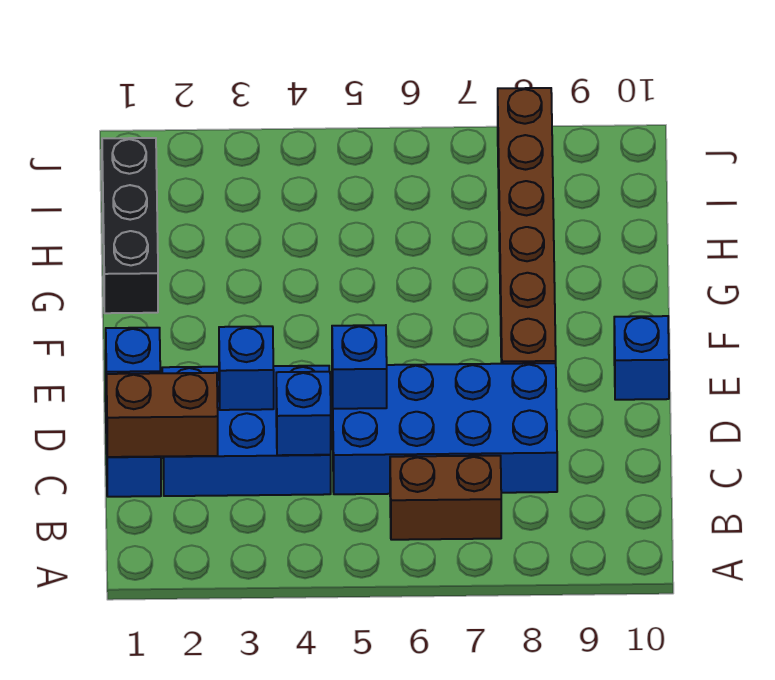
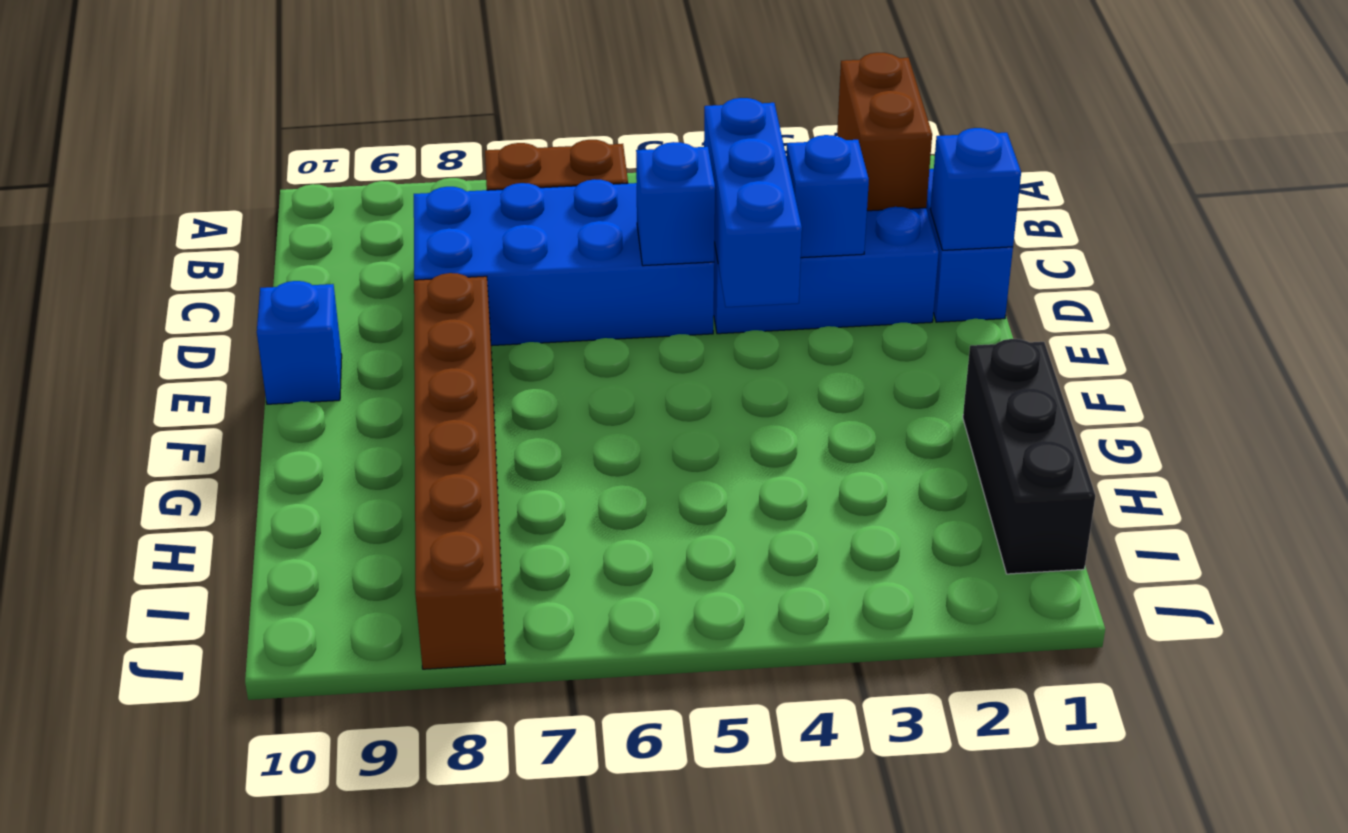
brown 1x2 brick [106,373,218,457] -> brown 1x2 brick turned to [837,53,932,211]
blue 1x1 brick [276,372,331,455] -> blue 1x3 brick [704,98,802,307]

